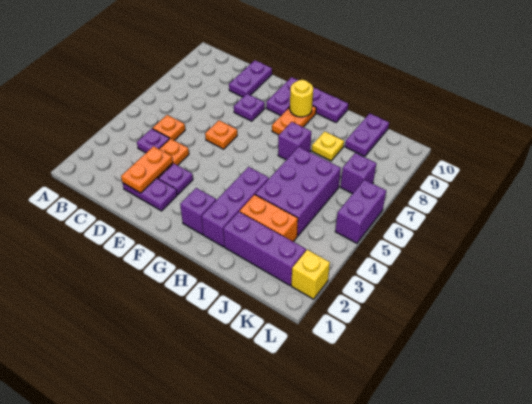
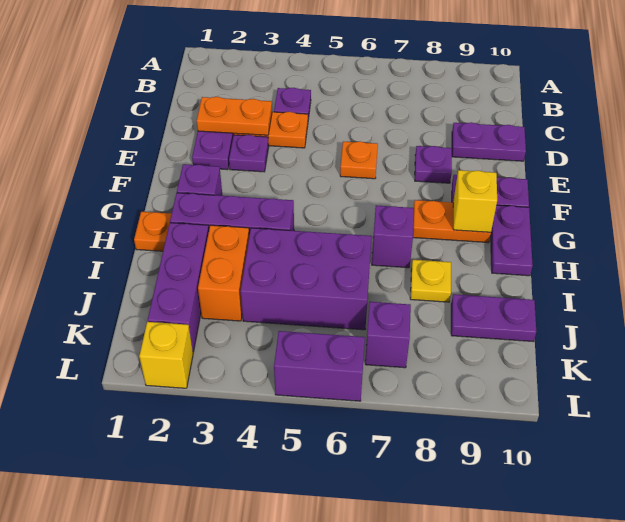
orange 1x1 plate [153,115,185,140] -> orange 1x1 plate moved to [134,212,171,251]
yellow 1x1 round brick [290,80,313,117] -> yellow 1x1 brick [453,170,497,232]

